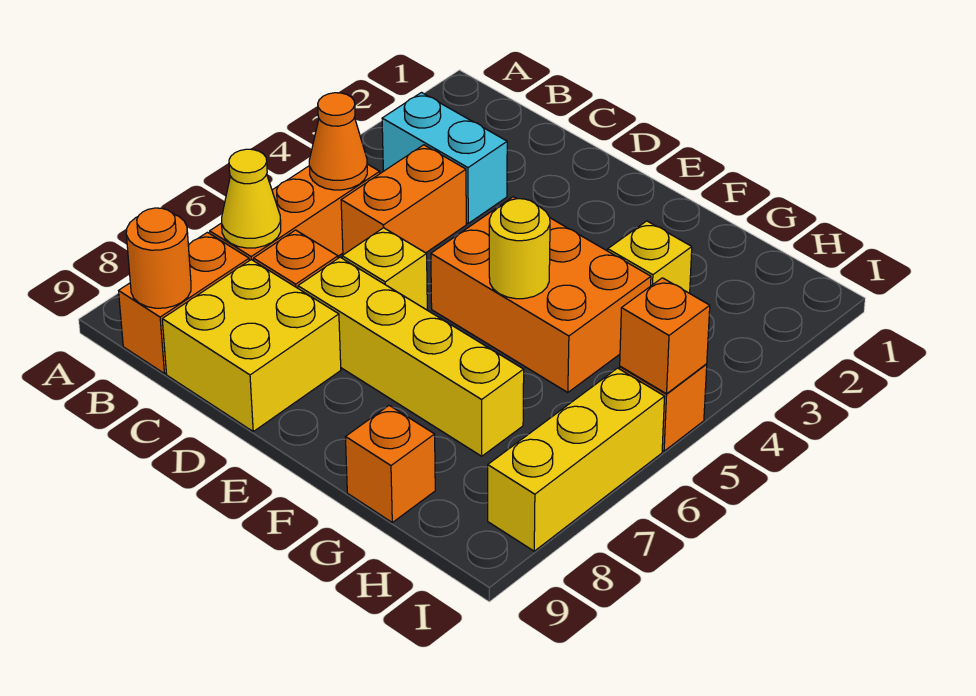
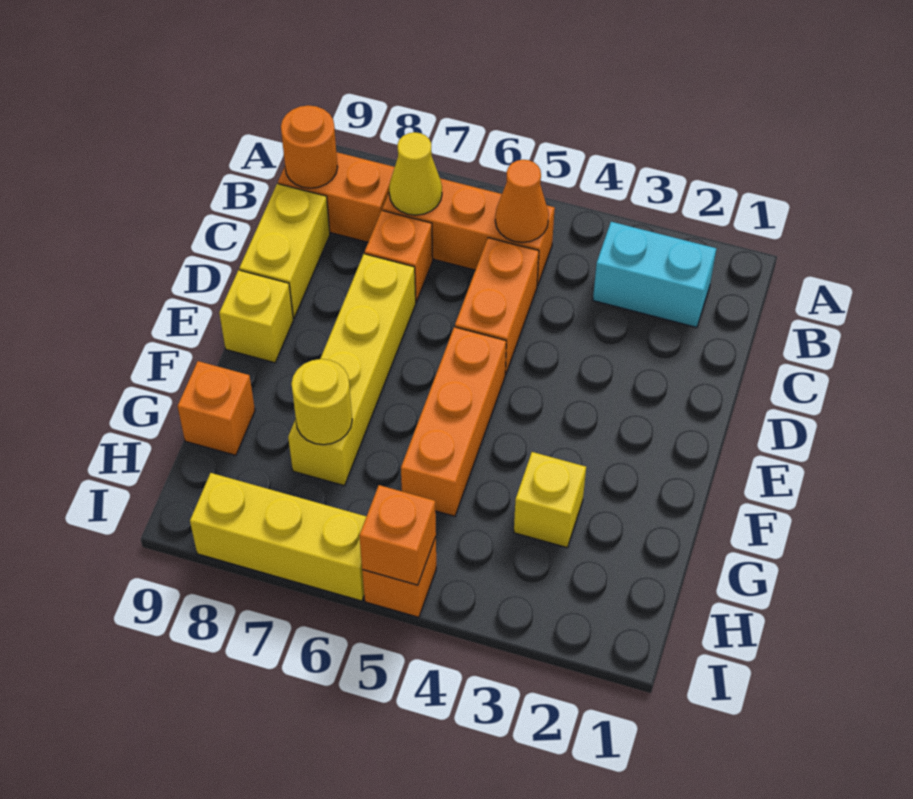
cyan 1x2 brick [382,93,507,223] -> cyan 1x2 brick turned to [593,222,716,327]
orange 1x2 brick [341,145,466,255] -> orange 1x2 brick turned to [455,238,539,375]
yellow 2x2 brick [162,260,341,431] -> yellow 1x2 brick [239,184,330,318]
yellow 1x1 brick [342,228,427,310] -> yellow 1x1 brick moved to [219,270,293,363]
orange 2x3 brick [431,197,651,393] -> orange 1x3 brick [401,327,506,516]
yellow 1x1 round brick [489,199,550,299] -> yellow 1x1 round brick moved to [291,359,352,445]

